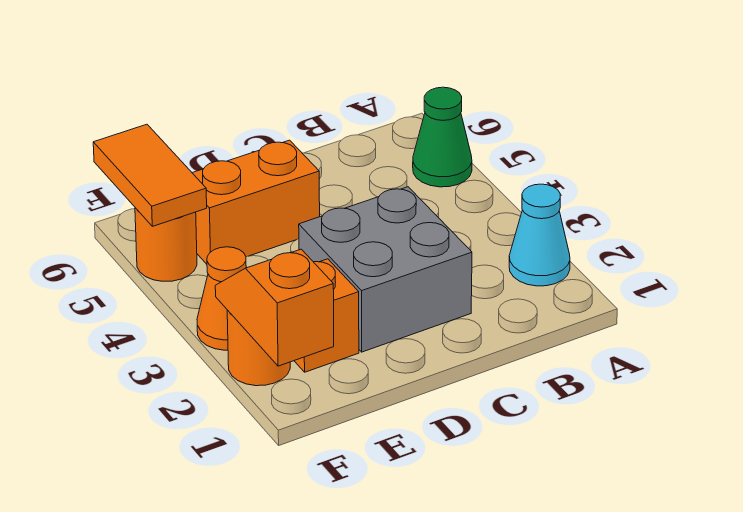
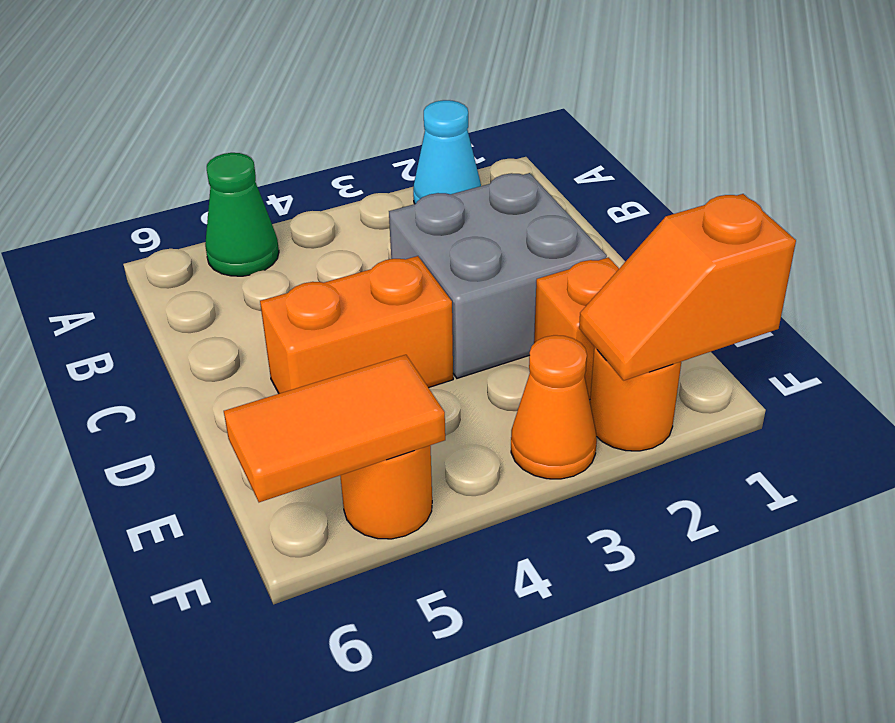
orange 1x2 brick [193,140,320,264] -> orange 1x2 brick turned to [260,256,453,394]

